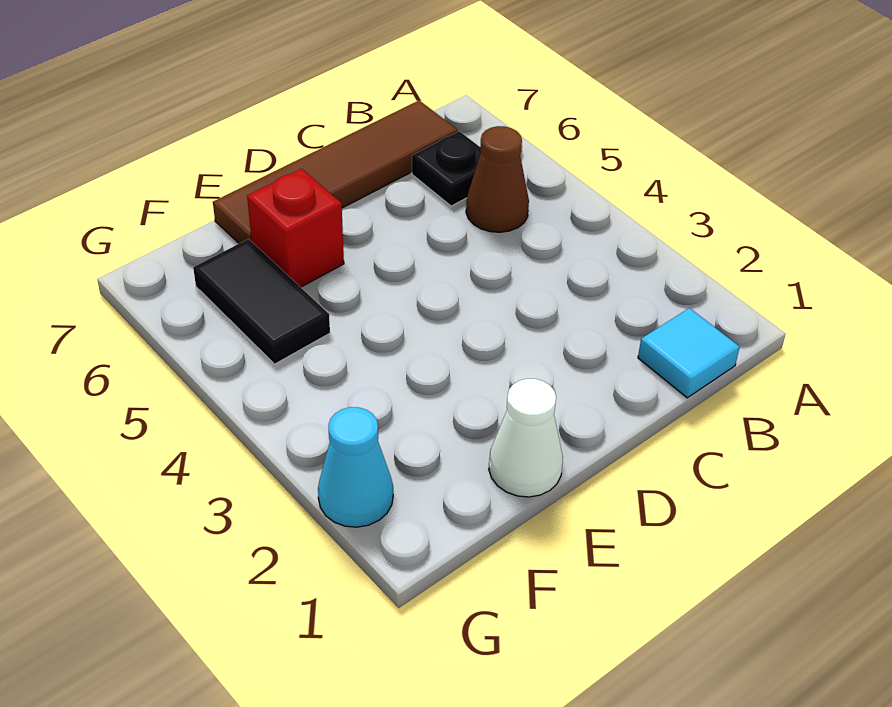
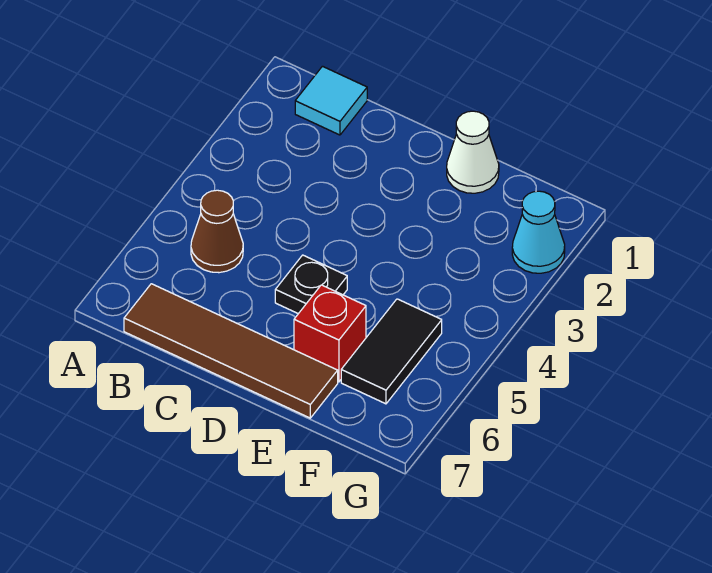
black 1x1 plate [412,131,481,206] -> black 1x1 plate moved to [275,255,347,314]

